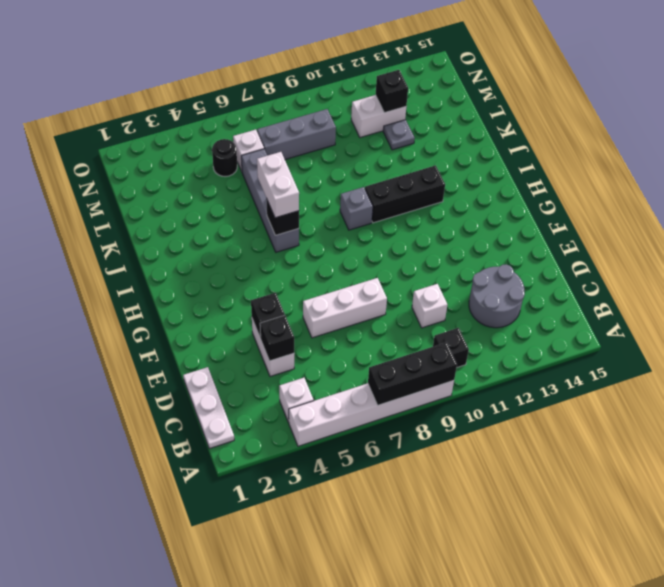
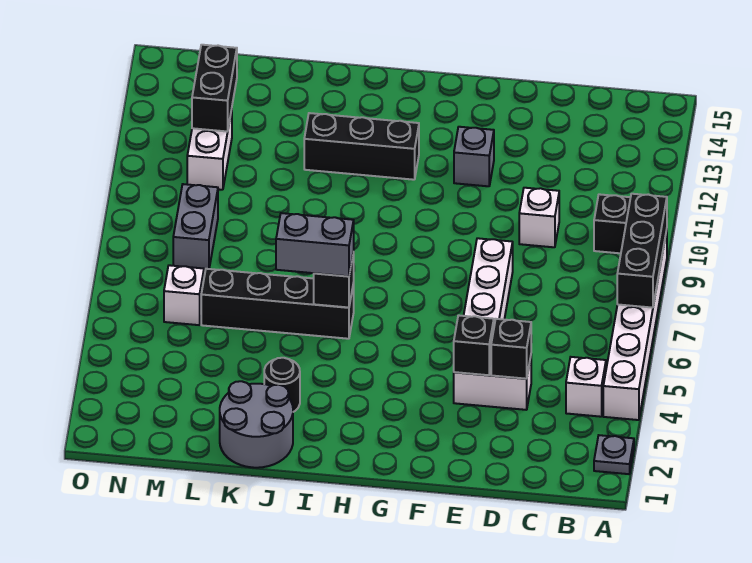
white 1x3 plate [183,367,234,449] -> none
grey 2x2 round brick [469,264,525,328] -> grey 2x2 round brick moved to [220,381,293,468]
grey 1x4 brick [241,149,299,252] -> black 1x4 brick [201,269,354,339]
white 1x2 brick [257,152,299,218] -> grey 1x2 brick [276,213,354,276]
grey 1x1 brick [340,187,373,230] -> grey 1x1 brick moved to [454,127,494,186]
black 1x3 brick [365,165,445,223] -> black 1x3 brick turned to [304,113,419,180]
grey 1x1 plate [383,120,415,150] -> grey 1x1 plate moved to [594,435,634,474]
black 1x1 round brick [212,139,237,177] -> black 1x1 round brick moved to [264,358,300,412]
grey 1x3 brick [257,109,336,159] -> grey 1x2 brick [173,184,218,271]
black 1x1 brick [376,70,408,113] -> black 1x2 brick [192,45,237,132]

